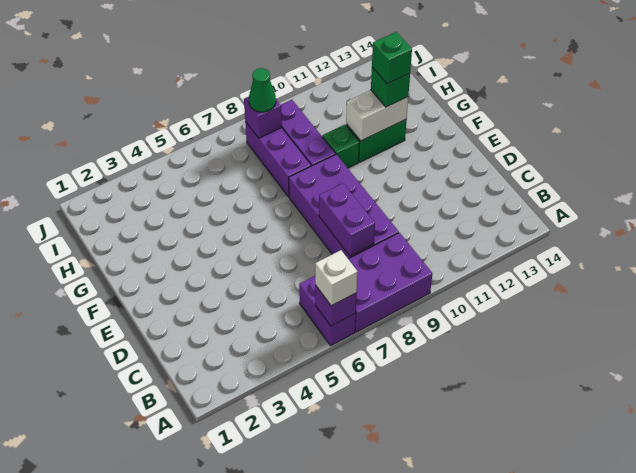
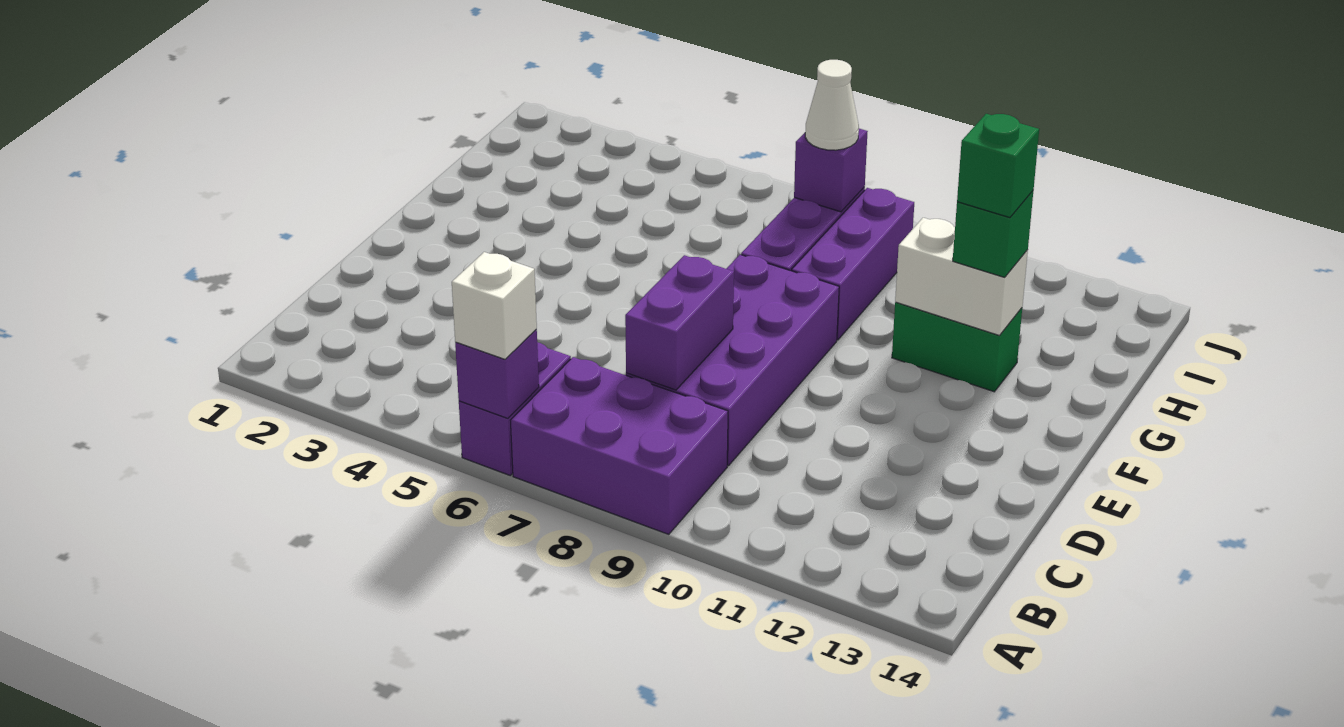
green 1x1 brick [322,125,360,168] -> none
green 1x1 cone [249,68,276,112] -> white 1x1 cone [805,60,859,150]

